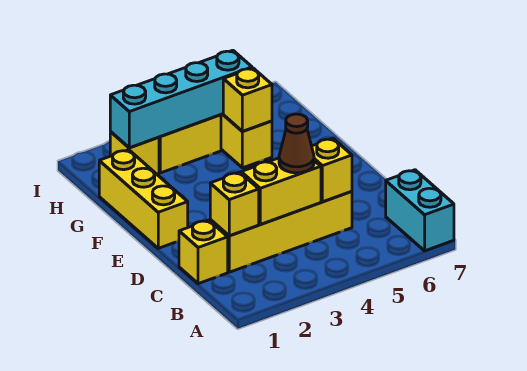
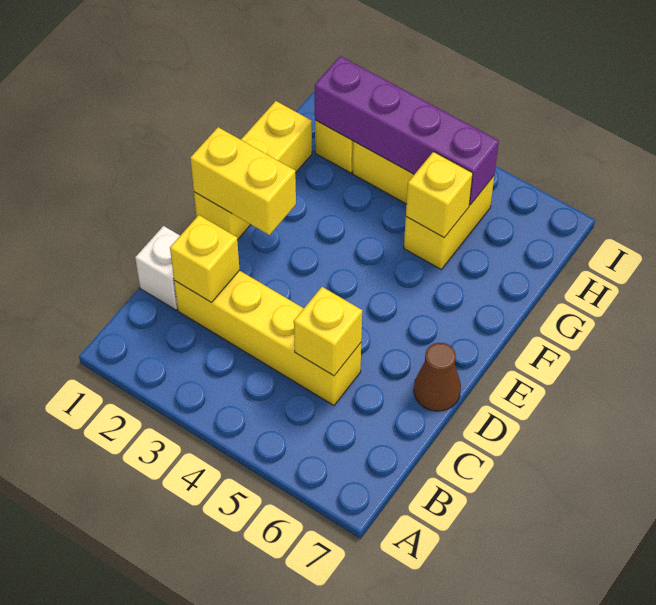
cyan 1x2 brick [386,170,454,251] -> none
yellow 1x1 brick [179,220,228,284] -> white 1x1 brick [135,226,180,310]
yellow 1x2 brick [241,158,321,224] -> yellow 1x2 brick moved to [190,127,296,235]
brown 1x1 cone [279,114,314,173] -> brown 1x1 cone moved to [414,343,461,411]
cyan 1x4 brick [110,50,252,148] -> purple 1x4 brick [315,56,499,205]

